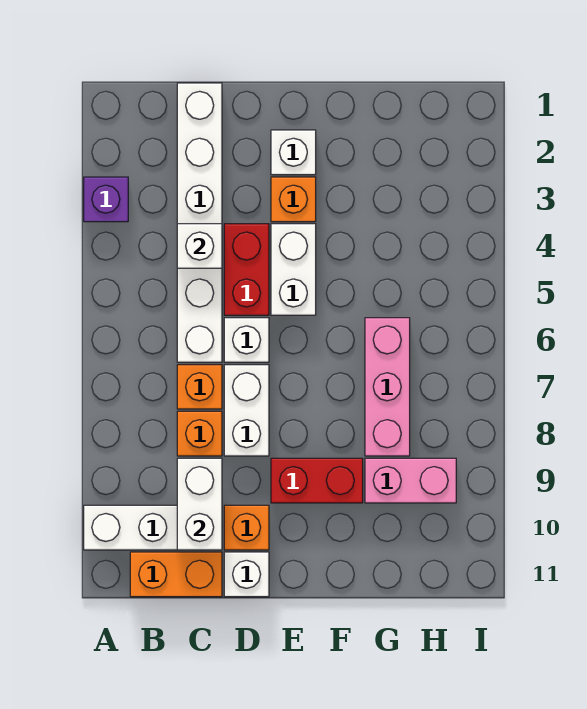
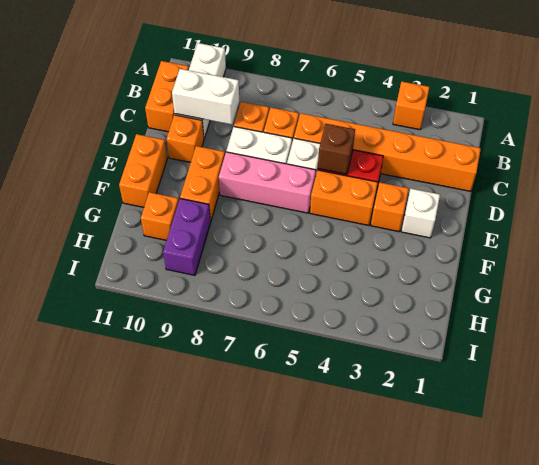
purple 1x1 brick [84,177,128,222] -> orange 1x1 brick [393,82,429,130]
white 1x6 brick [177,83,222,362] -> orange 1x6 brick [294,113,481,191]
white 1x1 brick [177,224,222,268] -> none
none -> brown 1x1 brick [318,124,355,174]
white 1x1 brick [224,552,269,597] -> none
white 1x2 brick [271,224,316,315] -> orange 1x2 brick [310,170,378,225]
red 1x2 brick [271,458,363,503] -> orange 1x2 brick [180,146,225,221]
none -> orange 1x2 brick [119,134,167,207]
pink 1x3 brick [365,318,410,456] -> pink 1x3 brick moved to [219,152,316,213]
pink 1x2 brick [365,458,456,503] -> purple 1x2 brick [163,199,211,275]
none -> orange 1x1 brick [141,192,179,240]

